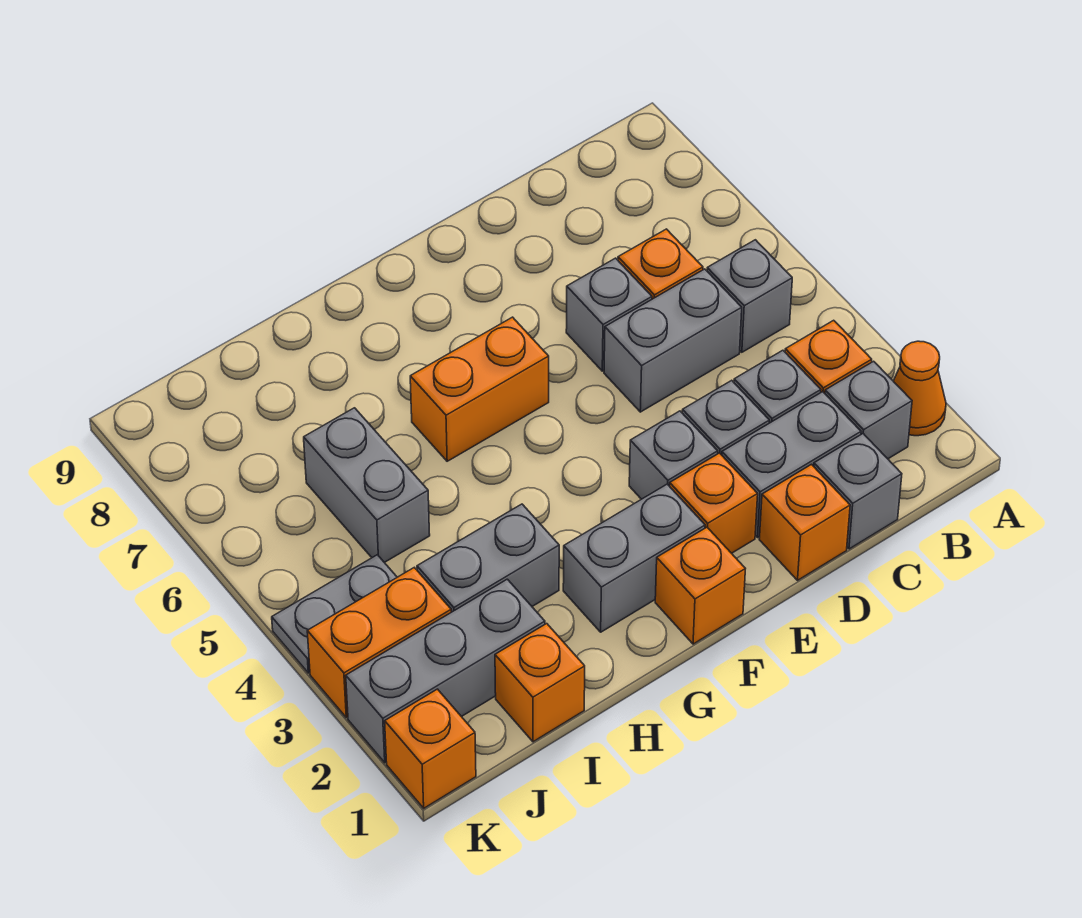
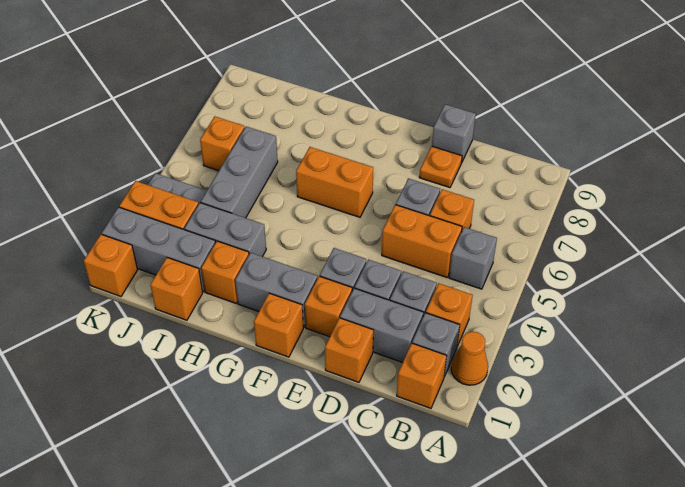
none -> orange 1x1 brick [397,343,446,408]
grey 1x1 brick [814,434,902,549] -> grey 1x1 brick moved to [432,104,476,163]
grey 1x2 brick [604,269,742,412] -> orange 1x2 brick [382,205,462,277]
none -> orange 1x1 plate [419,146,462,188]
none -> orange 1x1 brick [201,241,249,303]
grey 1x2 brick [304,408,430,563] -> grey 1x3 brick [201,127,278,218]
none -> orange 1x1 brick [200,117,245,171]

